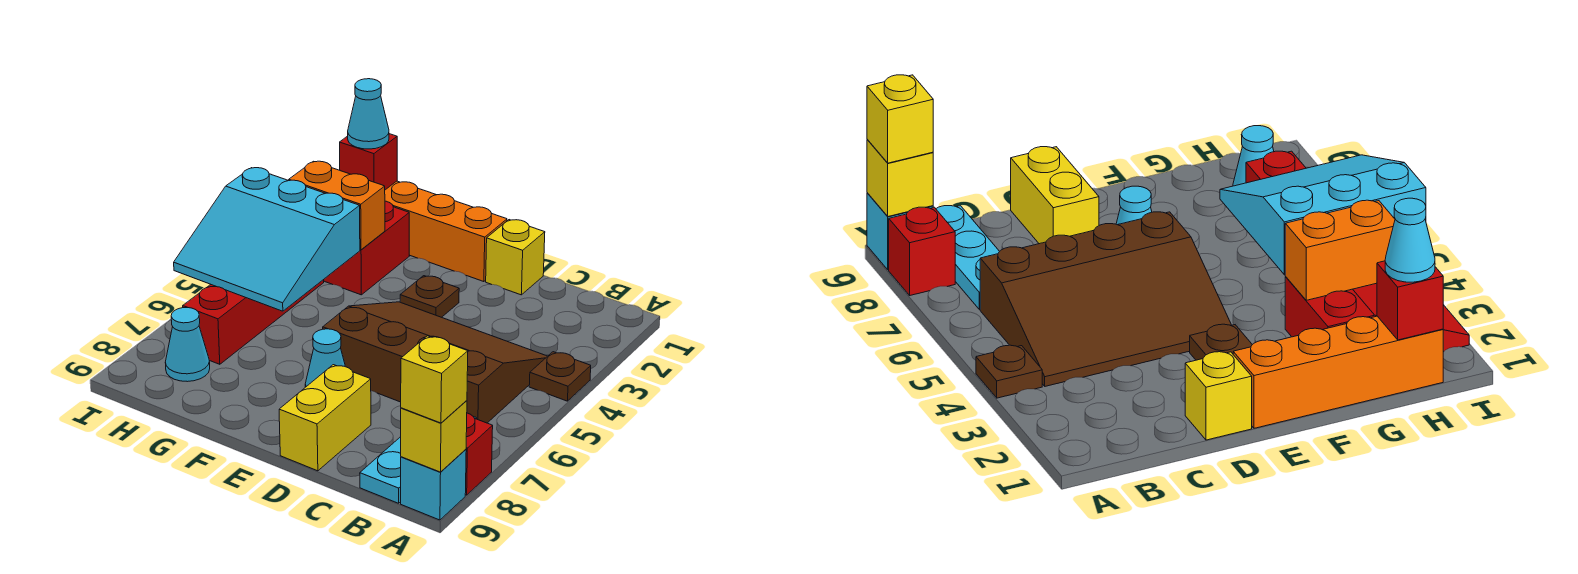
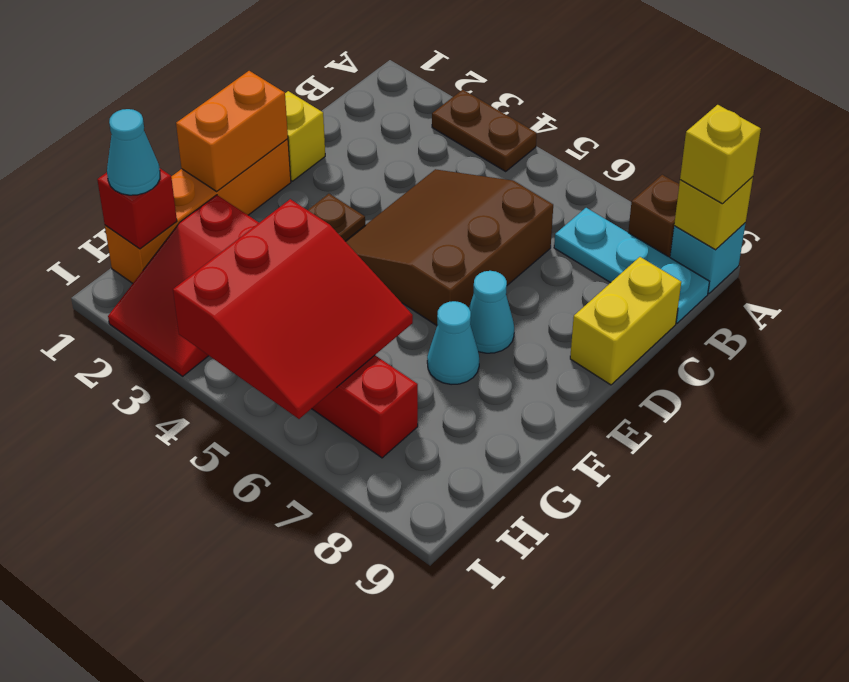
brown 1x1 plate [529,352,591,401] -> brown 1x2 plate [432,90,537,171]
red 1x1 brick [465,413,493,495] -> brown 1x1 brick [628,175,679,257]
brown 3x4 slope [323,302,547,423] -> brown 3x3 slope [345,169,553,325]
yellow 1x2 brick [279,365,371,471] -> yellow 1x2 brick turned to [570,257,681,385]
orange 1x2 brick [289,161,385,250] -> orange 1x2 brick moved to [176,71,288,191]
cyan 3x3 slope [174,168,360,311] -> red 3x3 slope [173,199,413,419]
cyan 1x1 cone [165,308,210,382] -> cyan 1x1 cone moved to [427,301,479,385]

